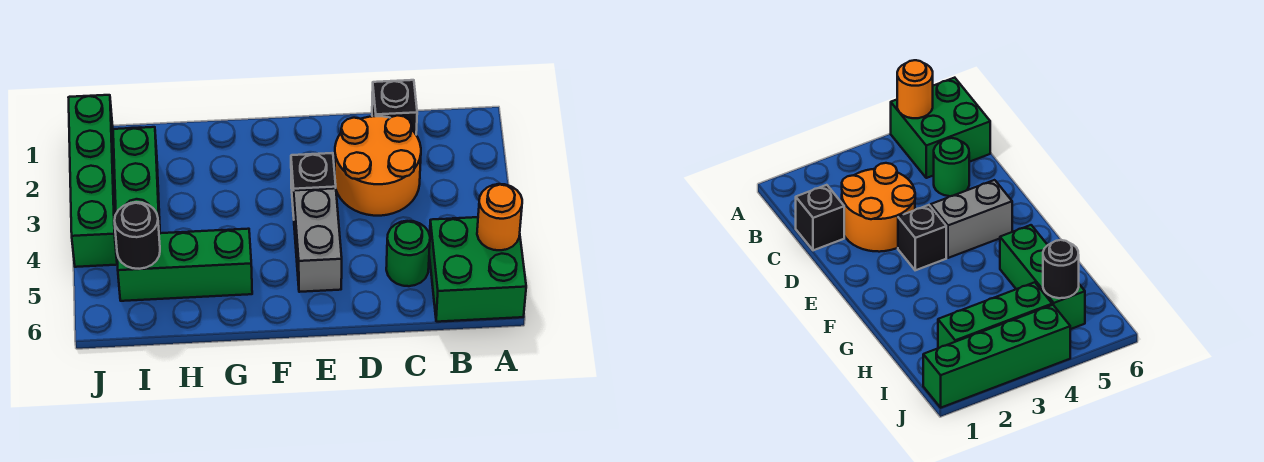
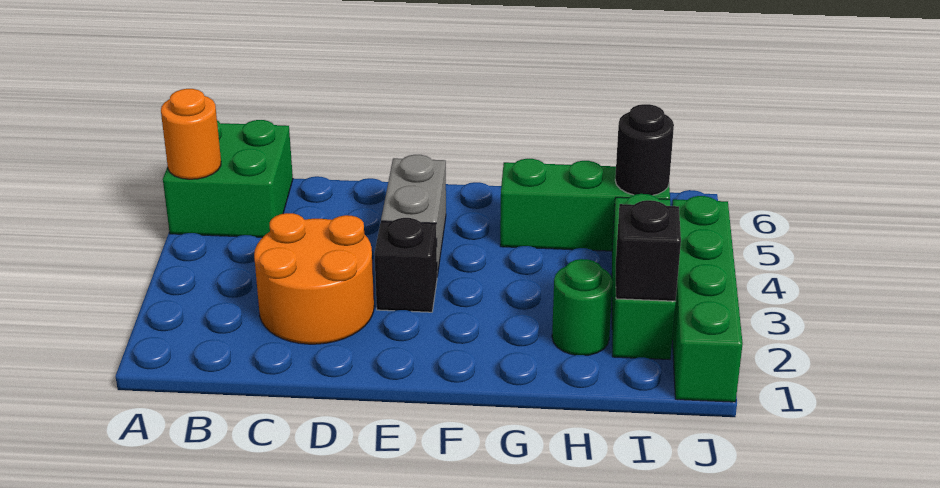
black 1x1 brick [372,80,417,134] -> black 1x1 brick moved to [616,200,681,301]
green 1x1 round brick [386,221,430,286] -> green 1x1 round brick moved to [552,259,613,355]

